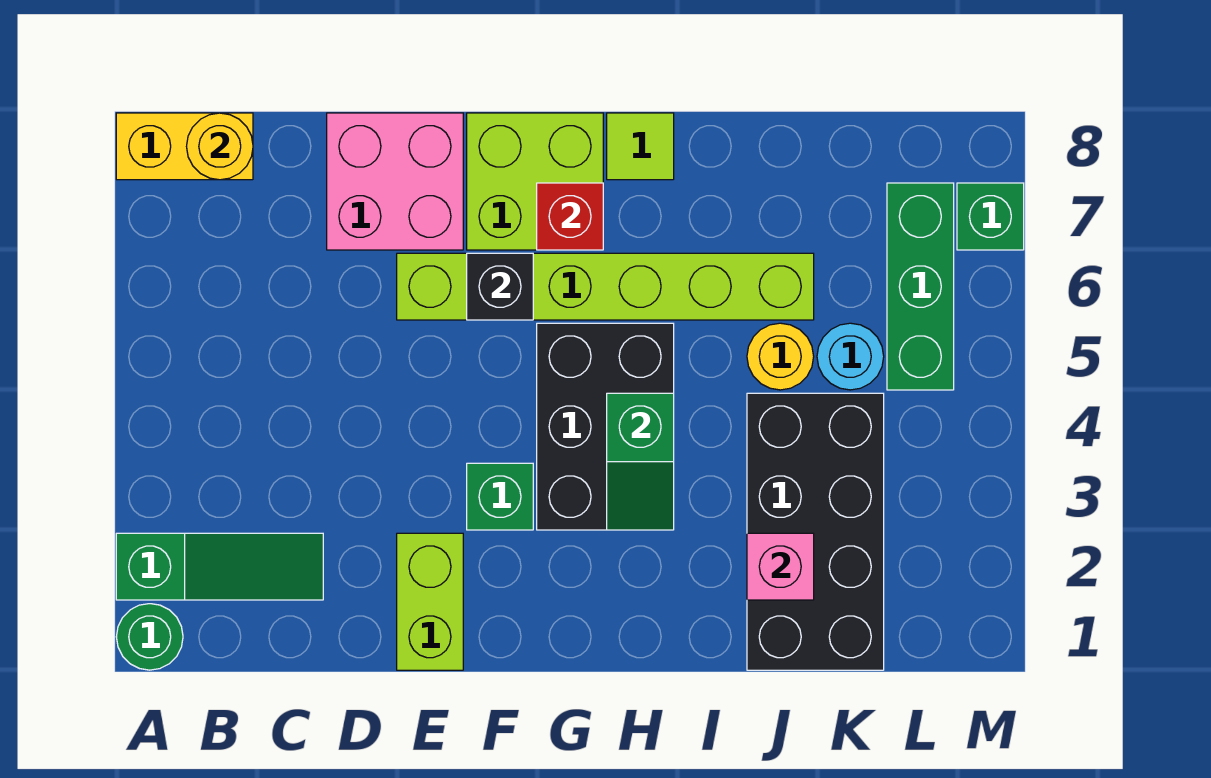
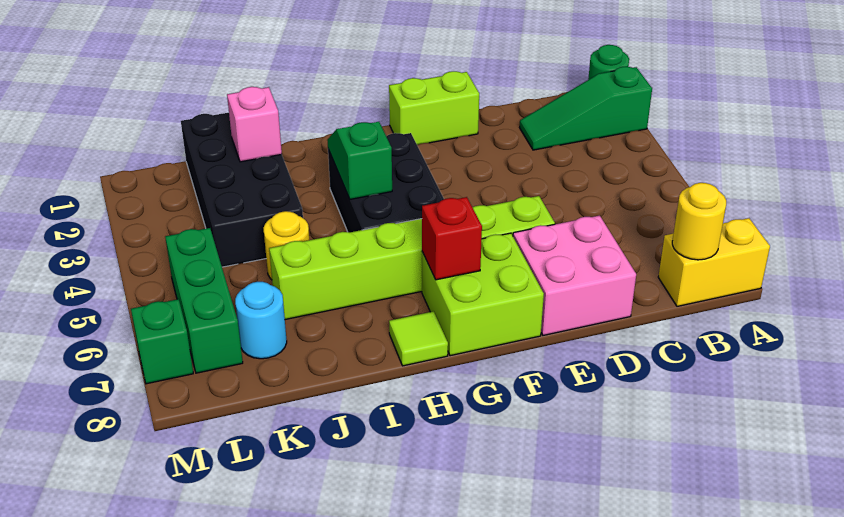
lime 1x2 brick [397,533,463,670] -> lime 1x2 brick turned to [389,71,479,145]
green 1x1 brick [467,463,533,530] -> none
black 1x1 brick [467,253,533,320] -> none
cyan 1x1 round brick [817,323,884,390] -> cyan 1x1 round brick moved to [235,282,287,359]

